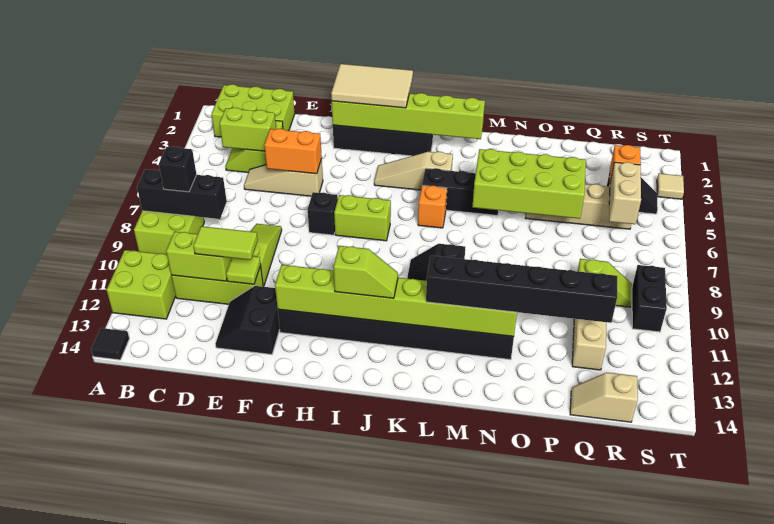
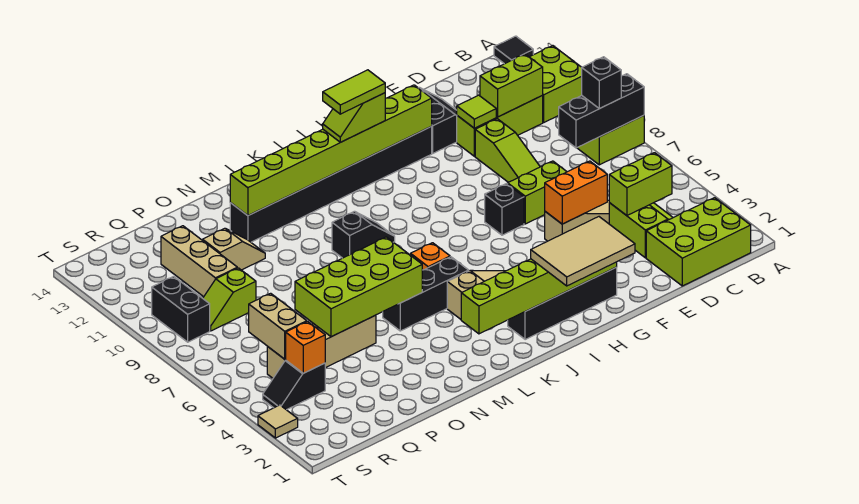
lime 1x2 tile [193,226,258,260] -> lime 1x2 tile moved to [323,70,385,114]
lime 1x2 brick [334,195,391,241] -> lime 1x2 brick moved to [508,161,567,224]
black 1x6 brick [426,256,617,323] -> none
tan 1x2 slope [570,372,638,422] -> tan 1x2 slope moved to [203,228,265,270]

